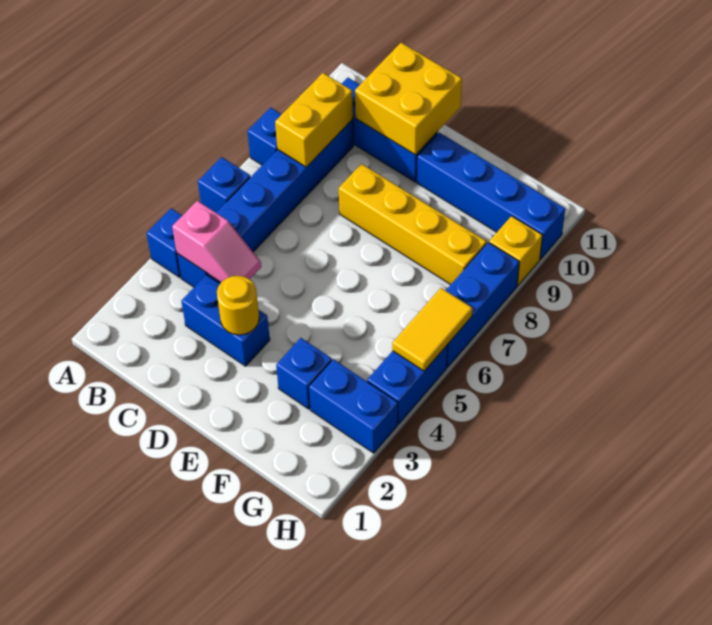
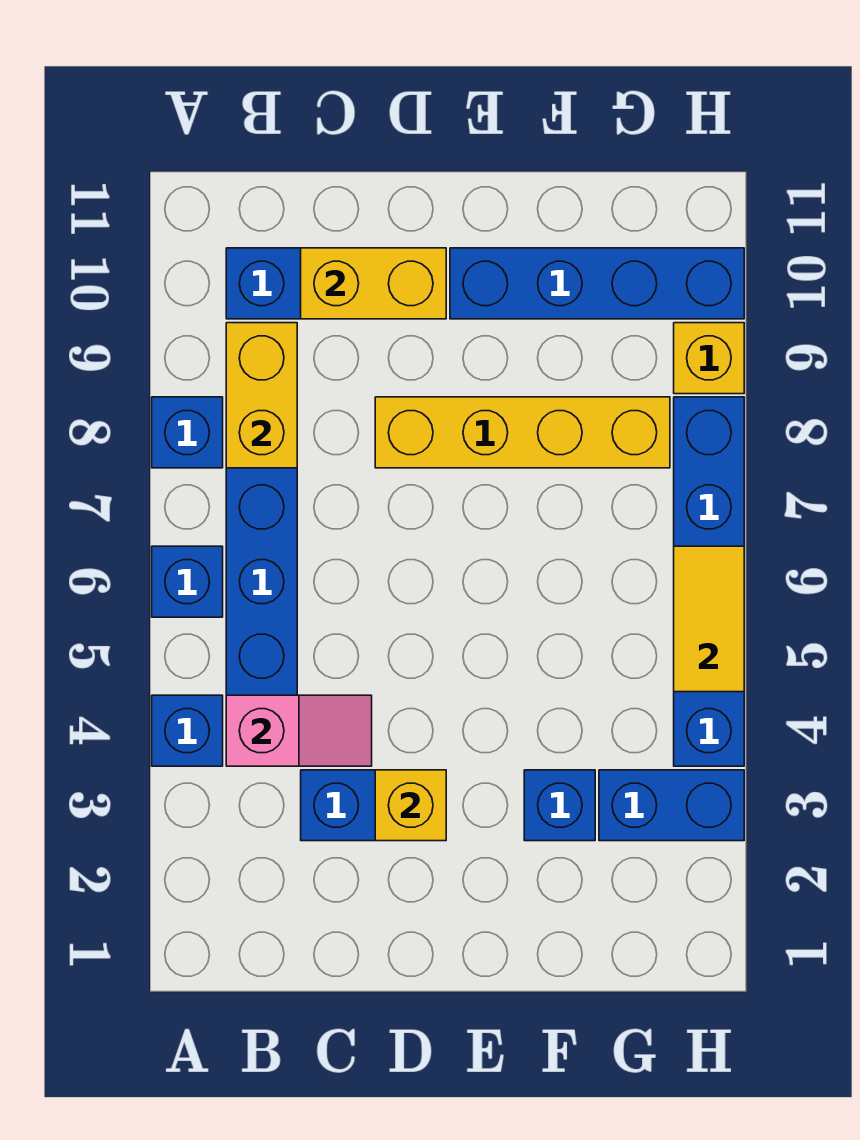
yellow 2x2 brick [355,43,462,155] -> yellow 1x2 brick [301,248,446,319]
yellow 1x1 round brick [217,276,259,335] -> yellow 1x1 brick [375,770,446,841]

